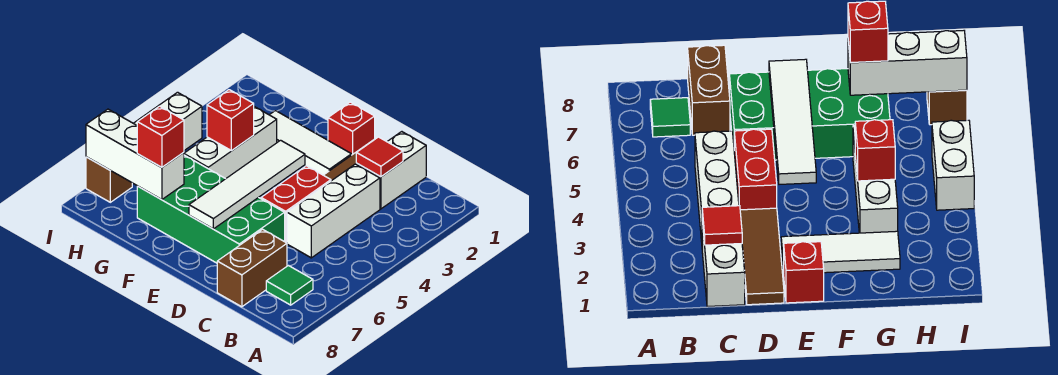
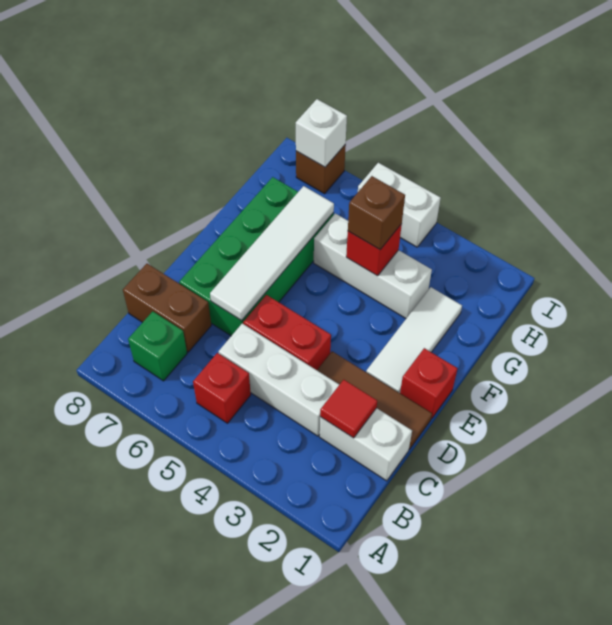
green 1x1 tile [266,266,313,305] -> green 1x1 brick [128,311,187,381]
white 1x4 tile [189,140,305,229] -> white 1x4 tile turned to [210,186,334,321]
none -> brown 1x1 brick [348,176,405,249]
white 1x3 brick [86,109,184,200] -> white 1x1 brick [296,99,347,167]
red 1x1 brick [137,106,184,167] -> red 1x1 brick moved to [193,353,251,423]

